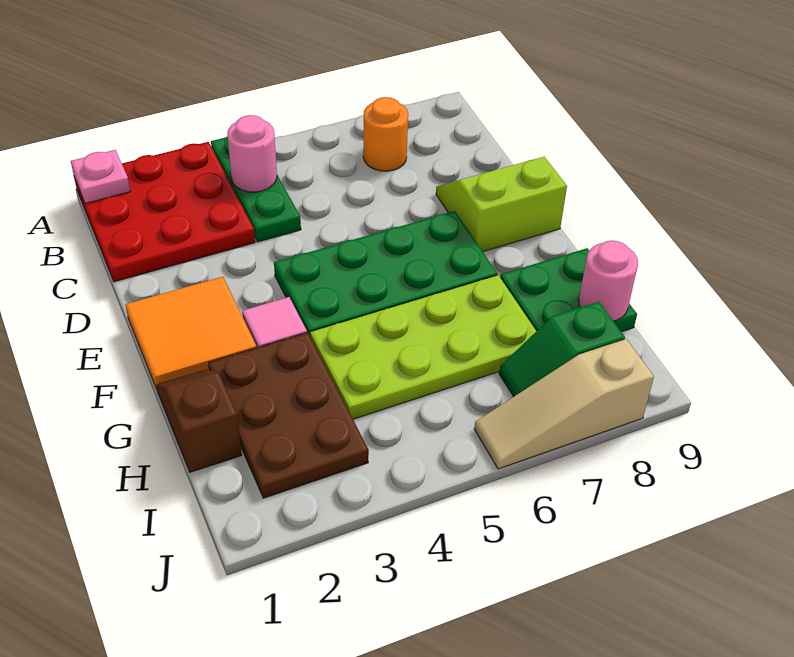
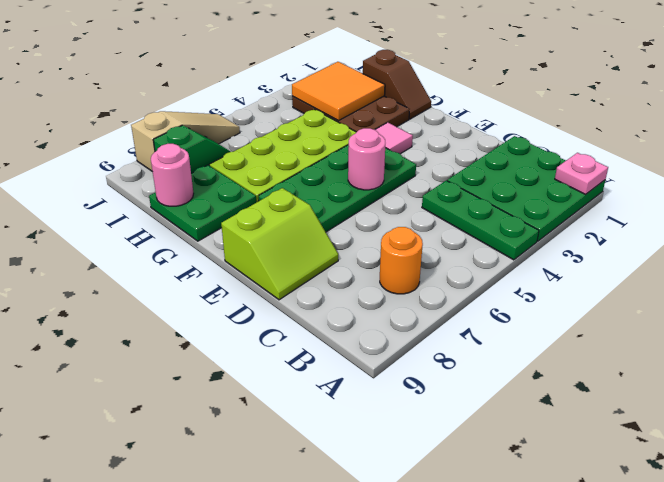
red 3x3 plate [74,142,255,282] -> green 3x3 plate [447,136,605,241]
pink 1x1 round brick [227,115,277,192] -> pink 1x1 round brick moved to [348,128,385,190]
orange 2x2 tile [125,277,257,389] -> orange 2x2 tile moved to [292,62,385,121]

